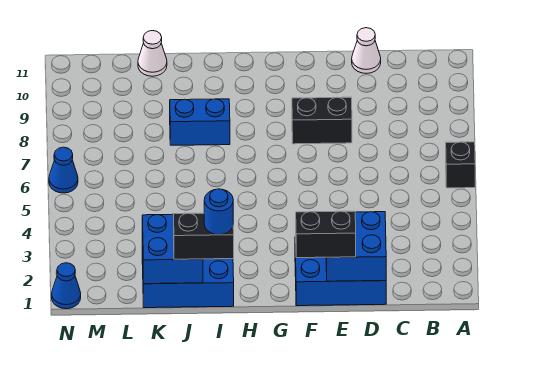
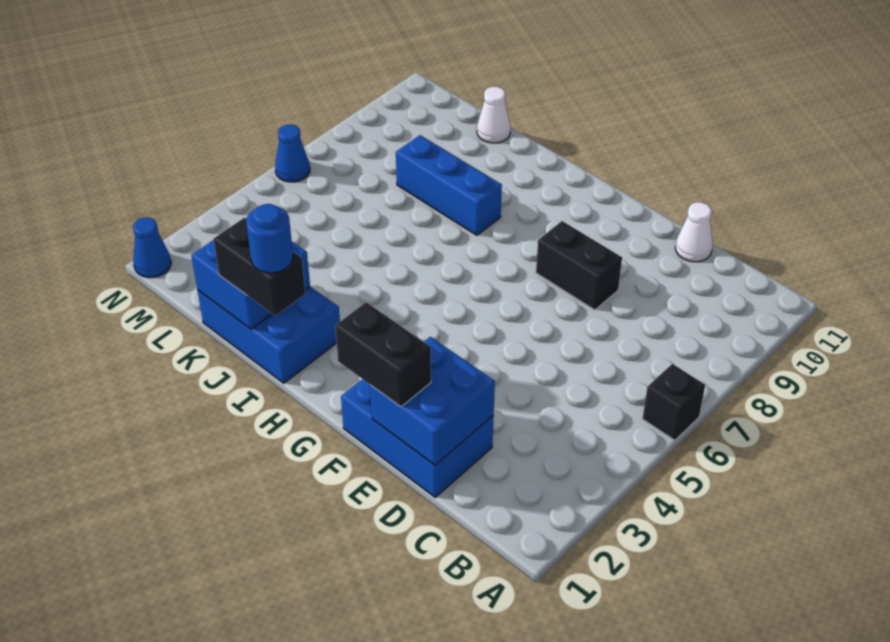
blue 1x2 brick [170,99,230,145] -> blue 1x3 brick [396,135,502,235]

